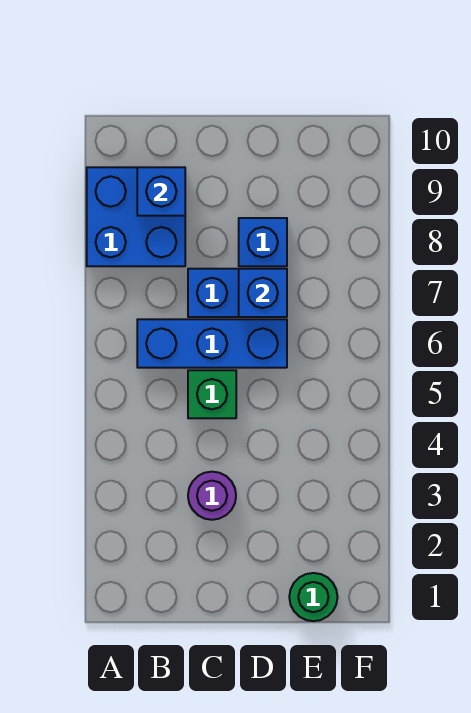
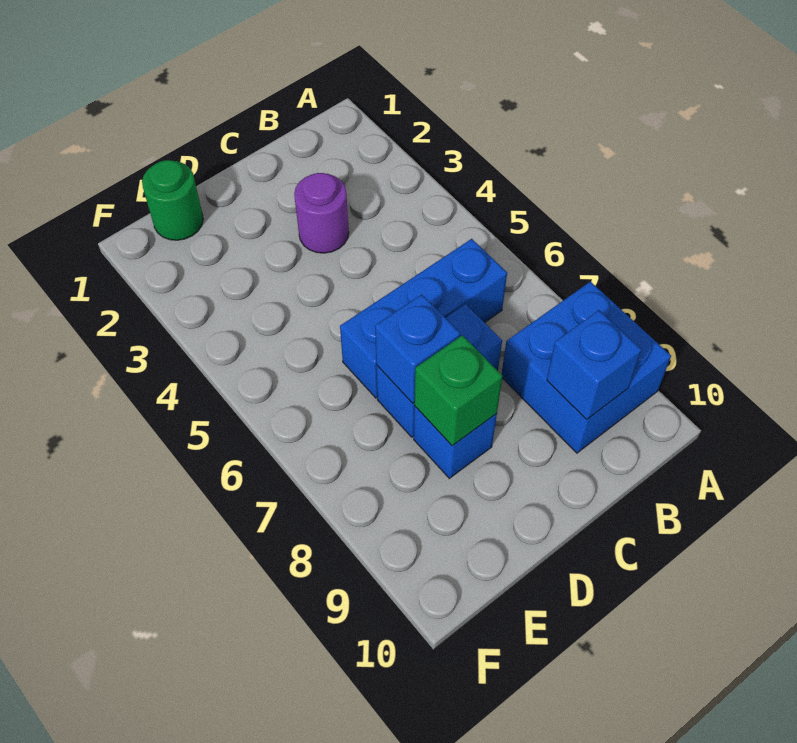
green 1x1 brick [188,370,236,418] -> green 1x1 brick moved to [414,335,503,446]

